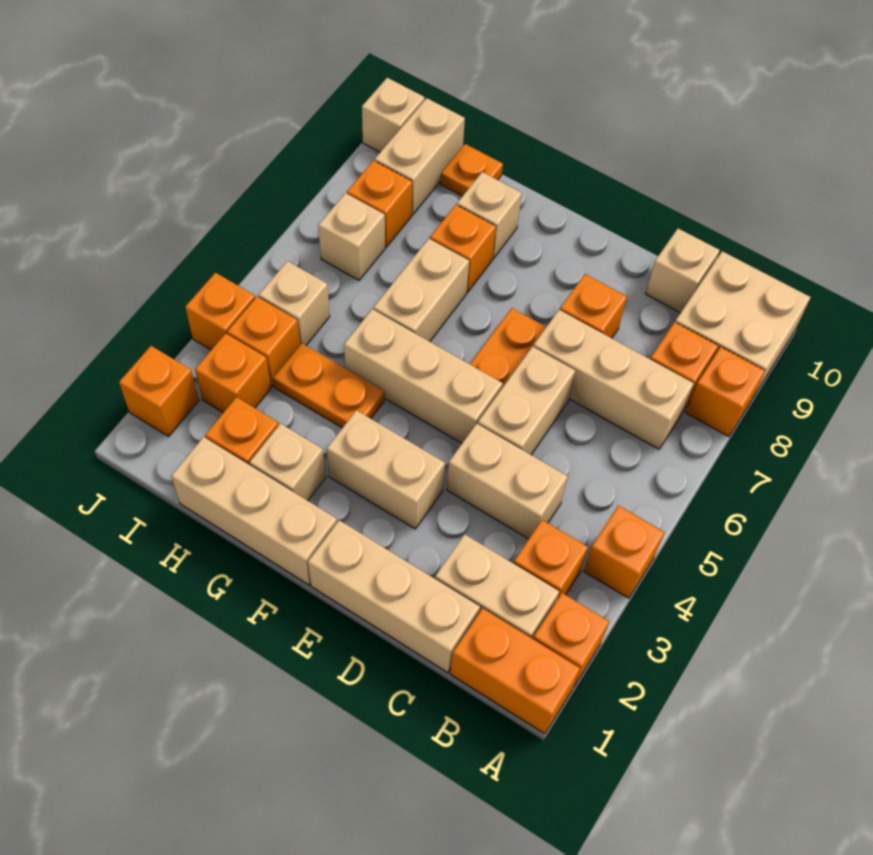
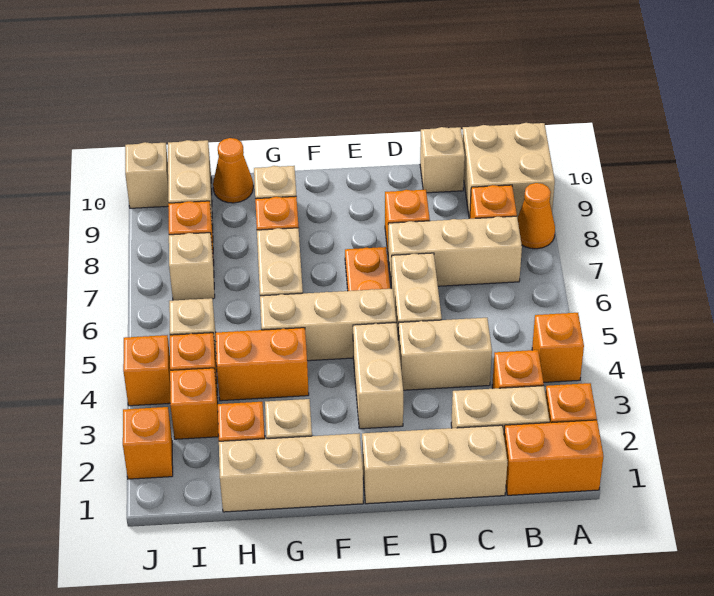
orange 1x1 brick [686,347,765,437] -> orange 1x1 cone [517,183,555,249]
tan 1x2 brick [327,410,445,529] -> tan 1x2 brick turned to [353,323,403,429]
orange 1x2 plate [273,343,385,428] -> orange 1x2 brick [216,328,309,401]
orange 1x1 plate [440,144,503,196] -> orange 1x1 cone [213,138,253,203]

